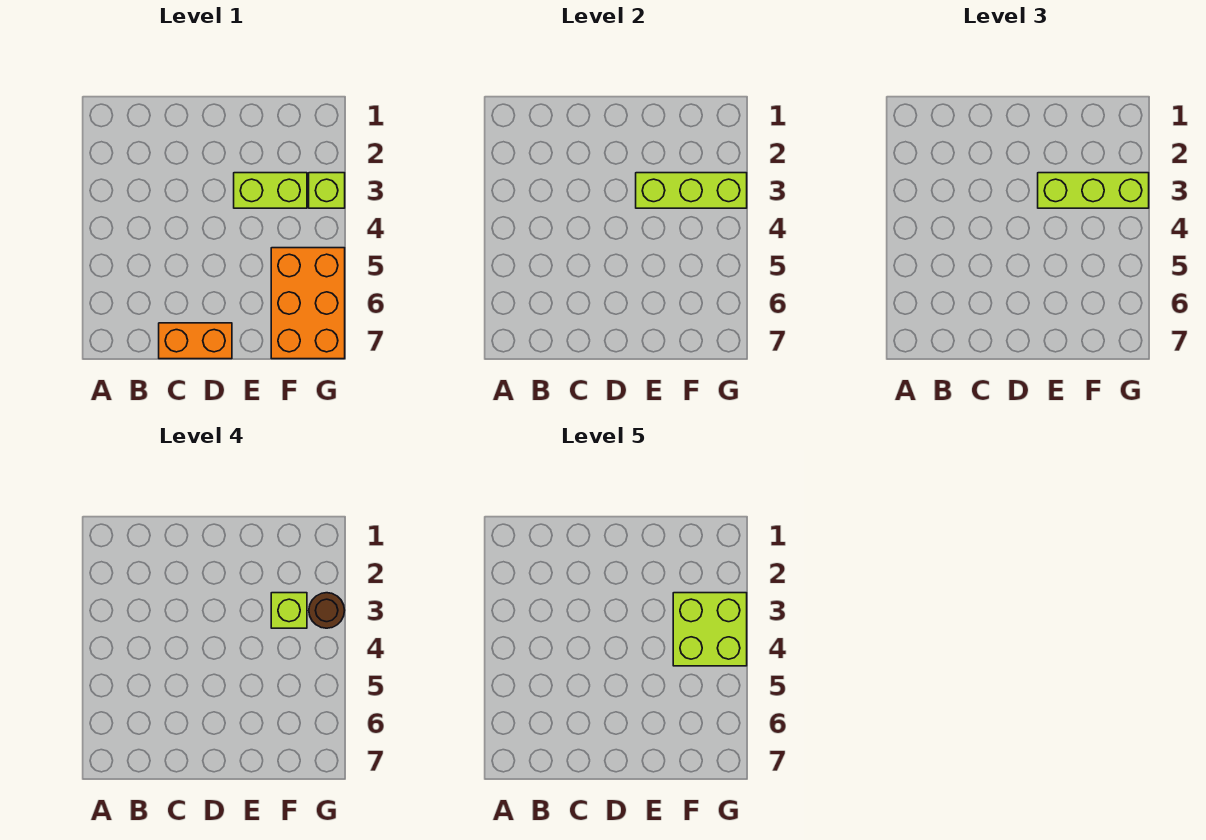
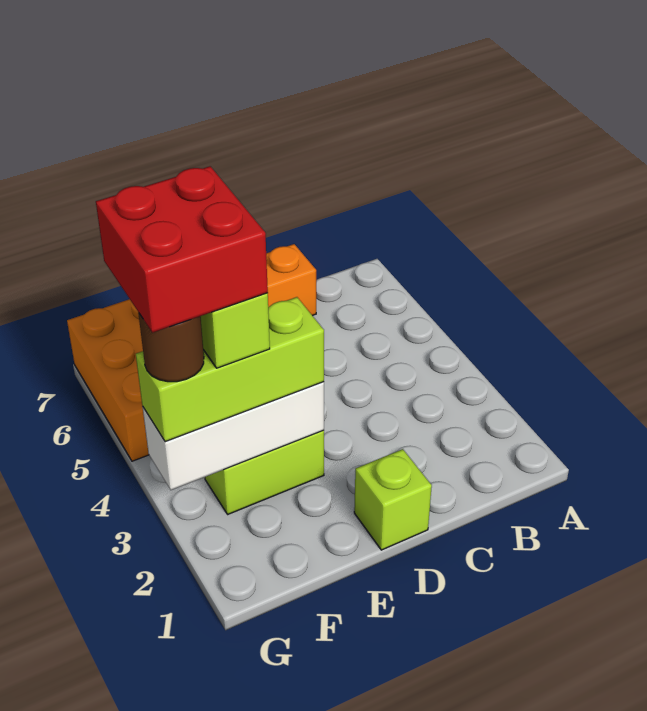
lime 1x3 brick [636,173,747,208] -> white 1x3 brick [142,382,324,490]
lime 2x2 brick [673,593,747,666] -> red 2x2 brick [96,166,268,333]
lime 1x1 brick [309,173,345,208] -> lime 1x1 brick moved to [354,449,432,550]

